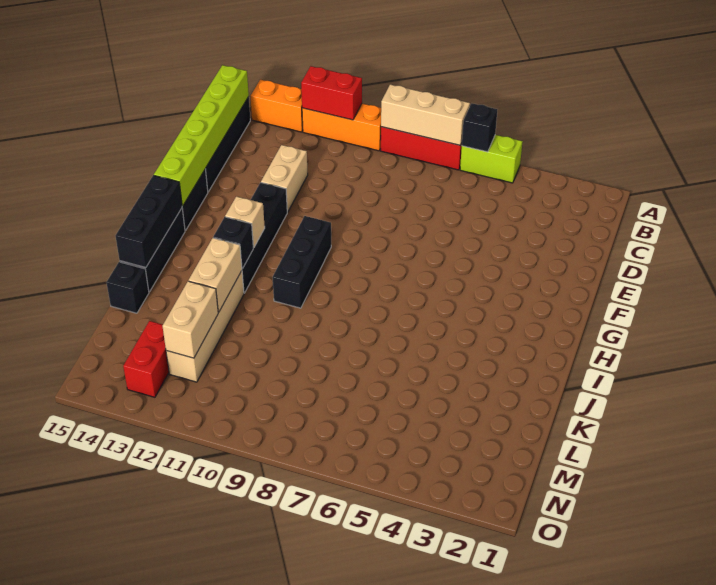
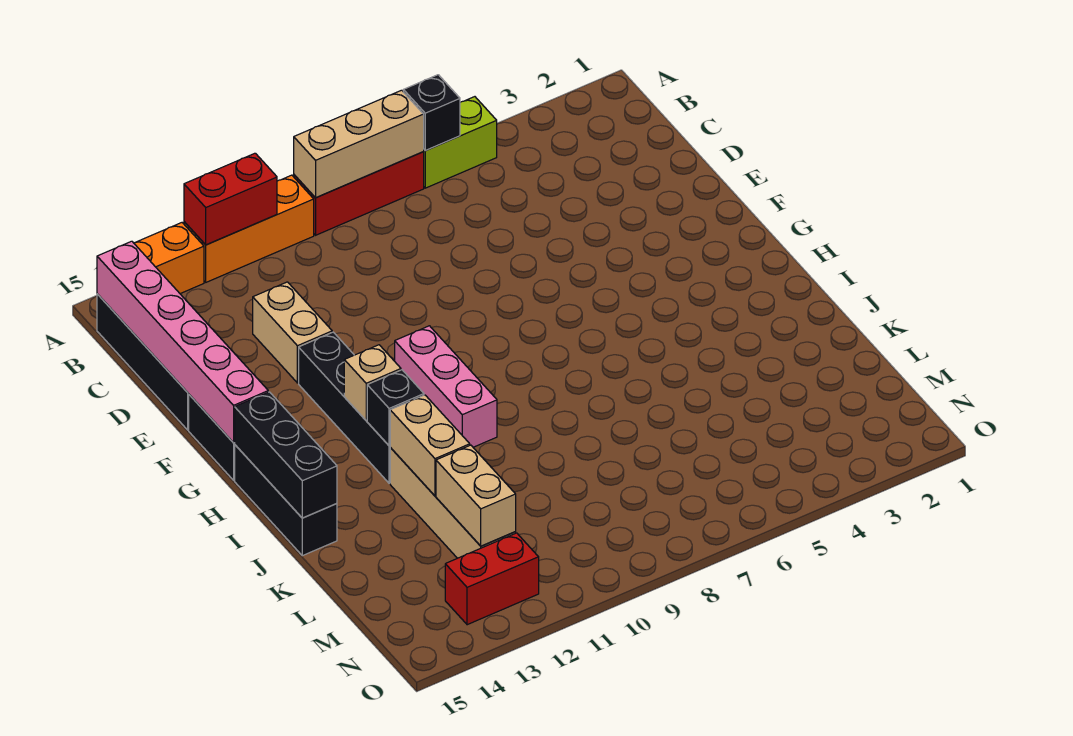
lime 1x6 brick [154,65,249,206] -> pink 1x6 brick [97,241,268,443]
black 1x3 brick [273,216,331,308] -> pink 1x3 brick [395,326,497,447]
black 1x1 brick [106,262,149,313] -> none
red 1x2 brick [123,321,169,397] -> red 1x2 brick turned to [445,533,539,625]

